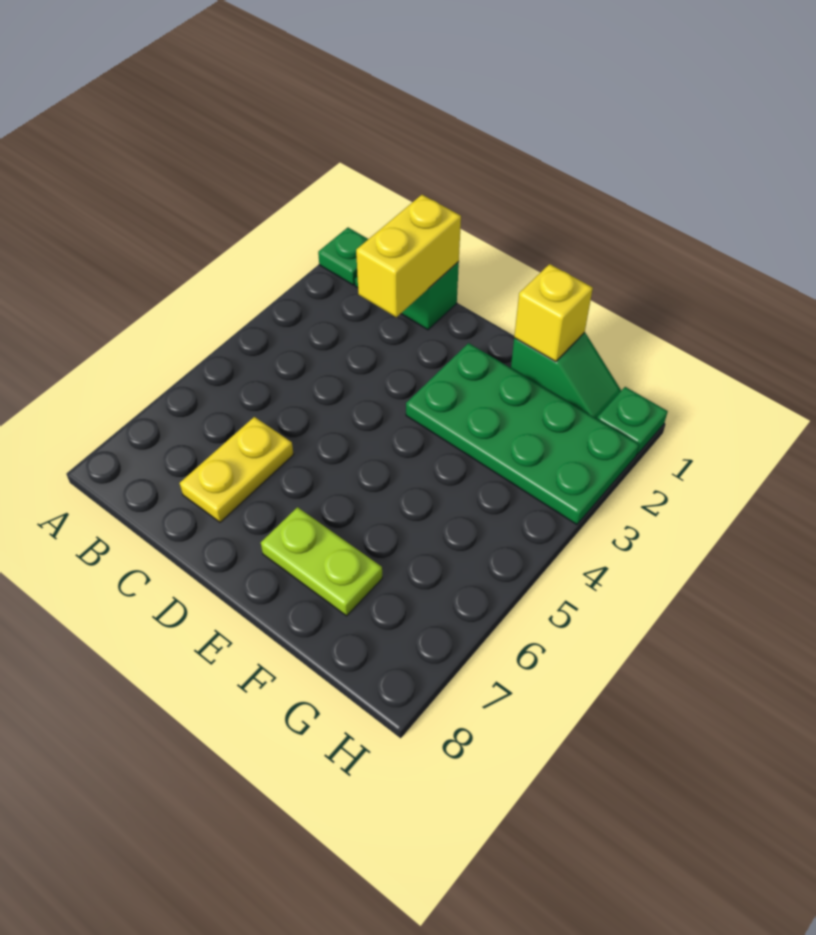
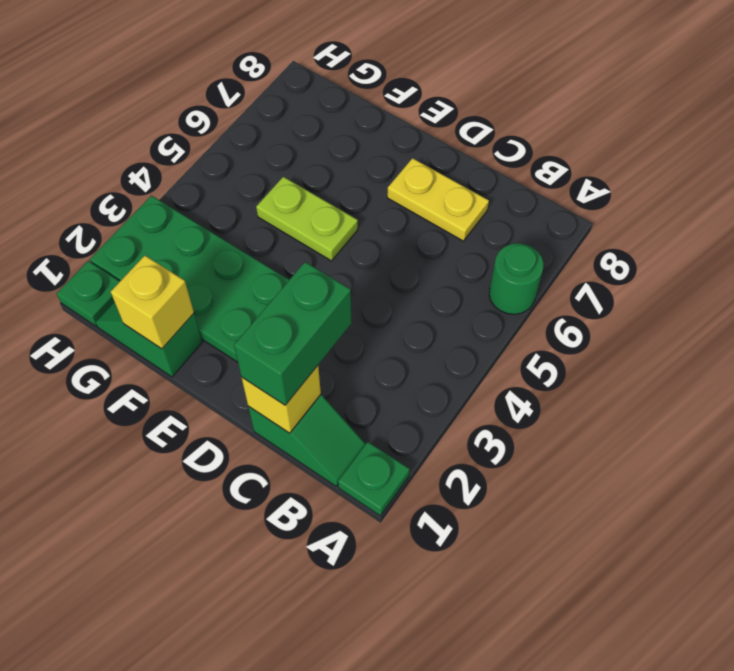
none -> green 1x1 round brick [489,243,544,314]
yellow 1x2 brick [356,195,461,317] -> yellow 1x1 brick [242,366,321,433]
none -> green 1x2 brick [234,262,351,405]
yellow 1x2 plate [180,417,294,522] -> yellow 1x2 plate turned to [387,158,489,241]
lime 1x2 plate [261,507,382,616] -> lime 1x2 plate moved to [256,177,358,261]

